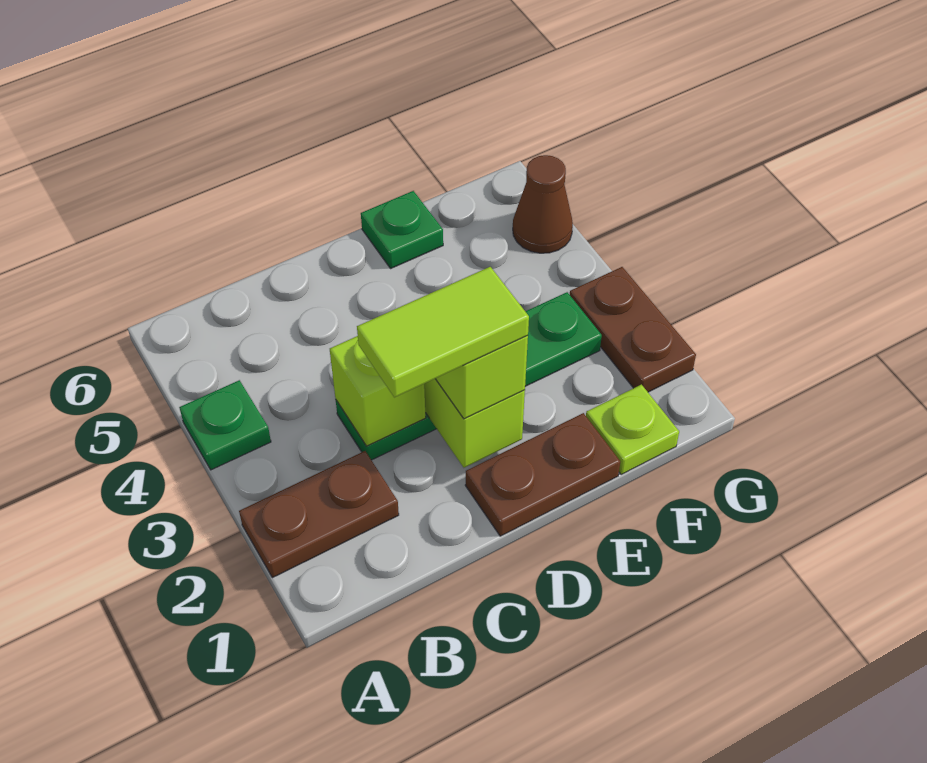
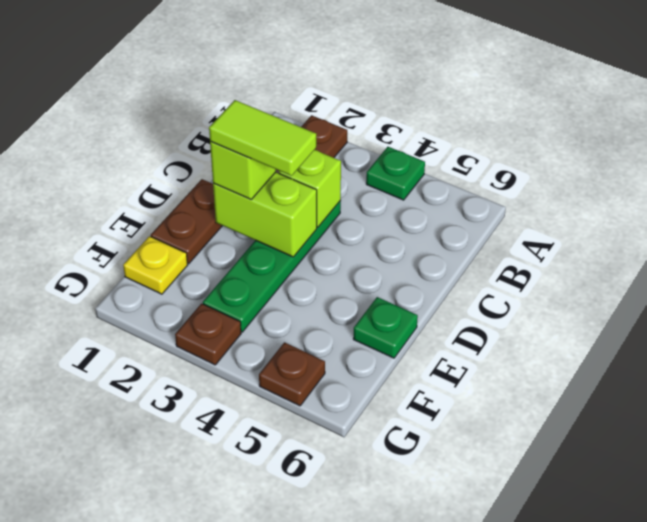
lime 1x2 tile [357,267,529,397] -> lime 1x2 tile turned to [209,100,316,176]
lime 1x1 plate [586,384,679,475] -> yellow 1x1 plate [123,236,188,294]
brown 1x2 plate [570,267,696,392] -> brown 1x1 plate [175,304,241,365]
brown 1x1 cone [513,155,573,253] -> brown 1x1 plate [259,342,325,406]

